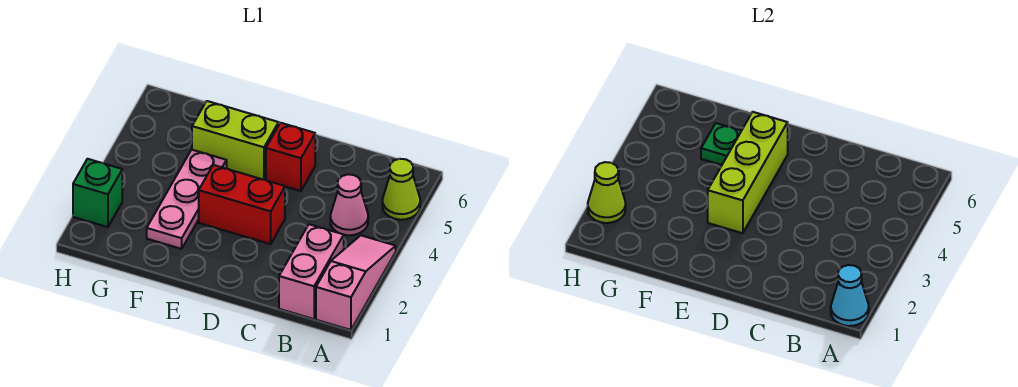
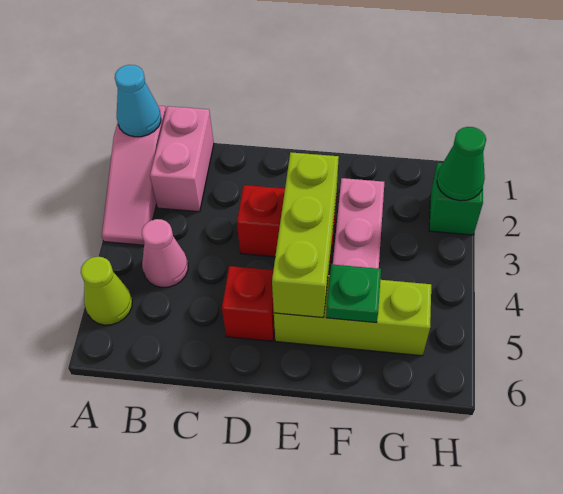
lime 1x2 brick [192,101,279,180] -> lime 1x3 brick [274,275,431,356]
lime 1x1 cone [588,162,626,223] -> green 1x1 cone [437,127,486,201]

